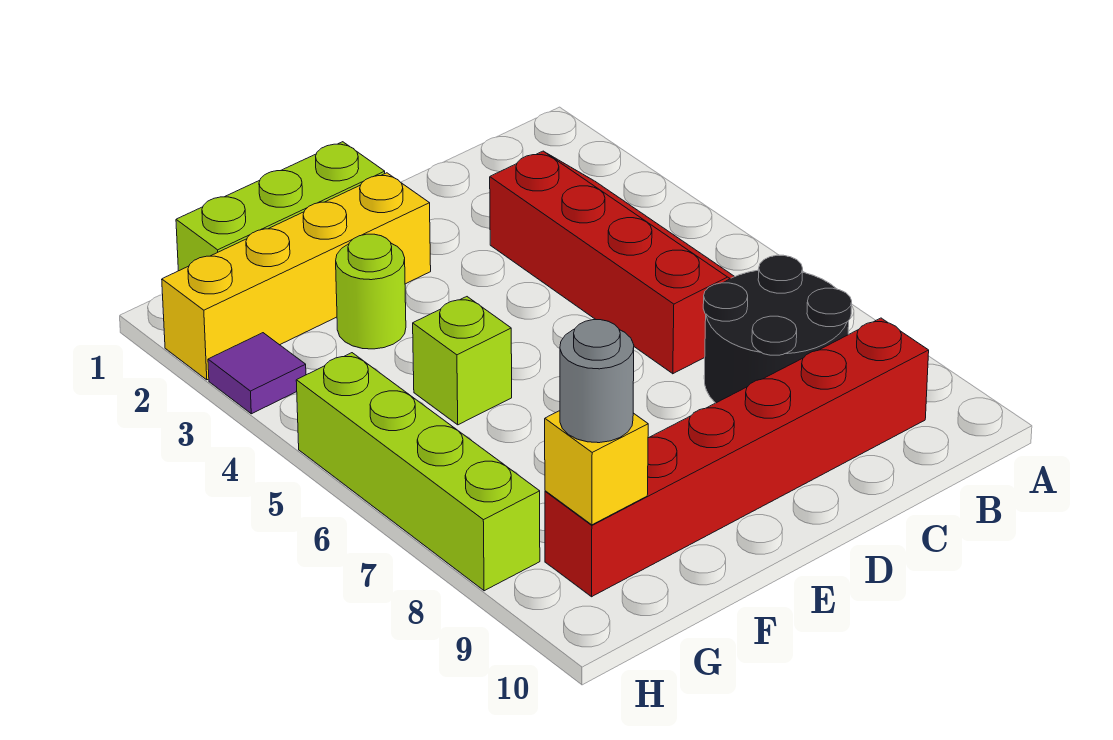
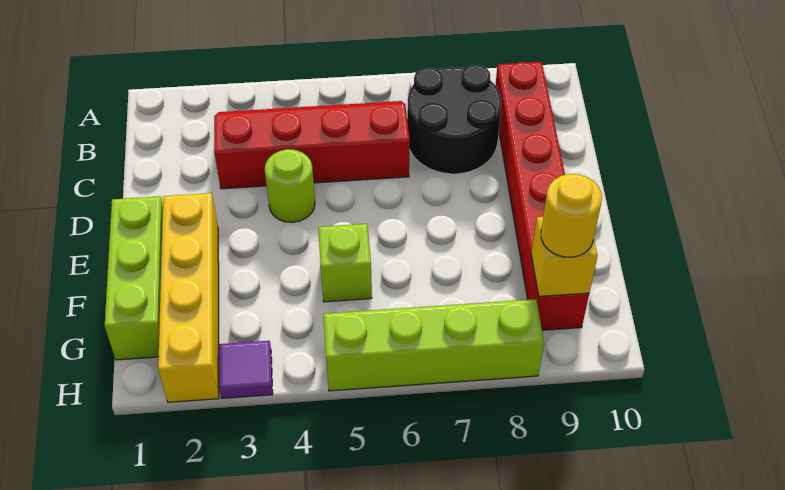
lime 1x1 round brick [336,234,406,349] -> lime 1x1 round brick moved to [265,149,315,222]
grey 1x1 round brick [560,320,634,443] -> yellow 1x1 round brick [541,174,602,257]

